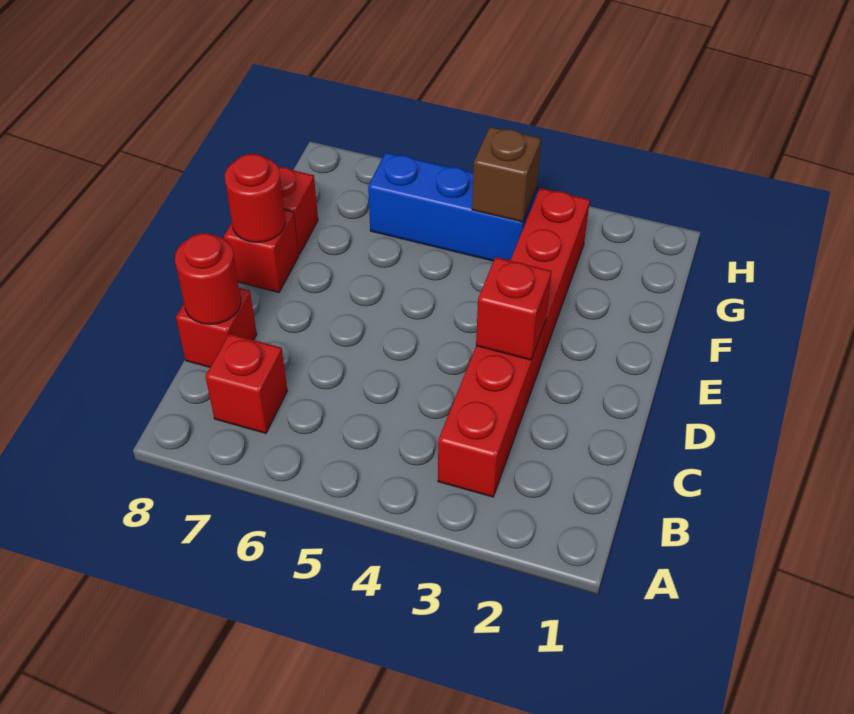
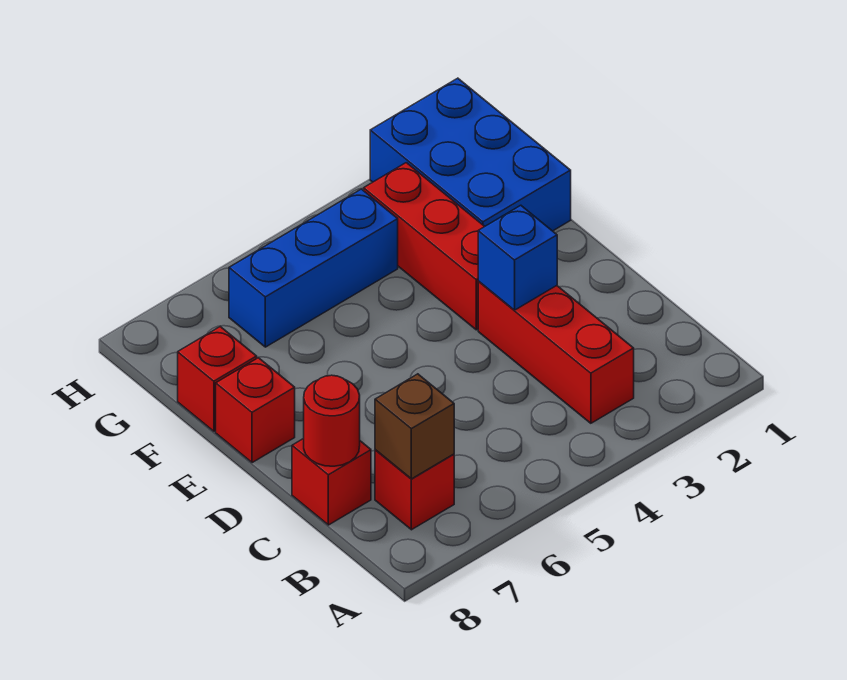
red 1x1 brick [476,257,552,360] -> blue 1x1 brick [478,205,557,310]
red 1x1 round brick [225,154,286,242] -> none
none -> blue 2x3 brick [370,78,571,231]
brown 1x1 brick [472,127,541,222] -> brown 1x1 brick moved to [375,374,454,479]

